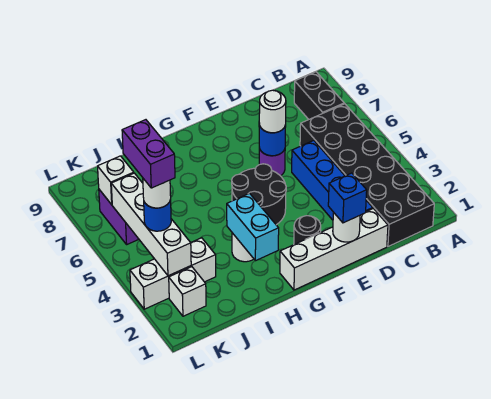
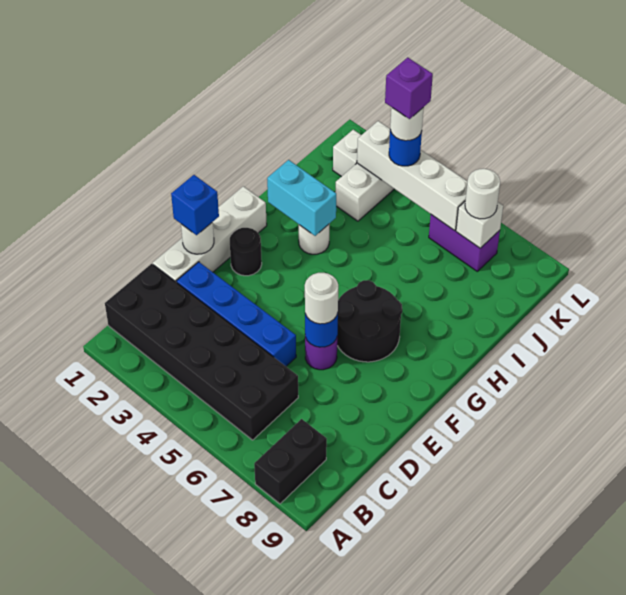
black 1x2 brick [294,72,344,119] -> black 1x2 brick turned to [254,419,327,504]
black 2x2 round brick [232,164,286,225] -> black 2x2 round brick moved to [337,280,402,362]
purple 1x2 brick [122,120,175,188] -> purple 1x1 brick [385,57,433,119]
none -> white 1x1 round brick [465,169,500,219]

